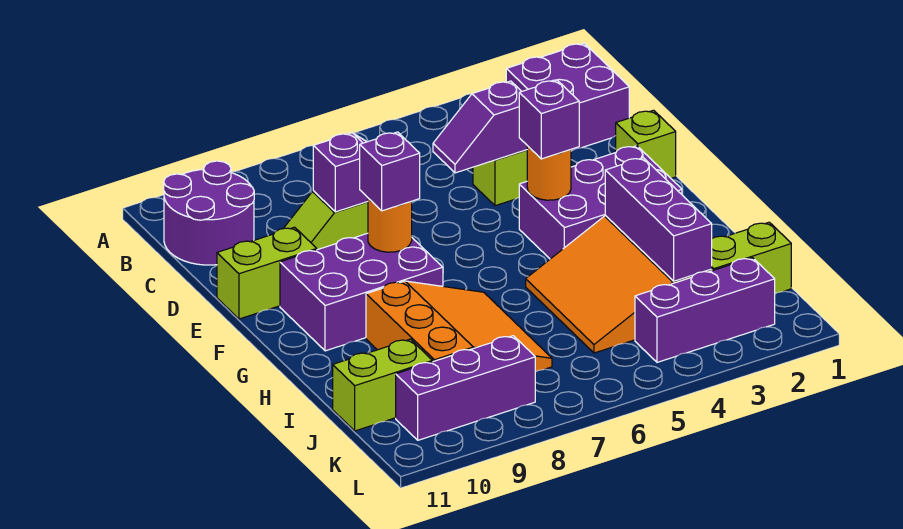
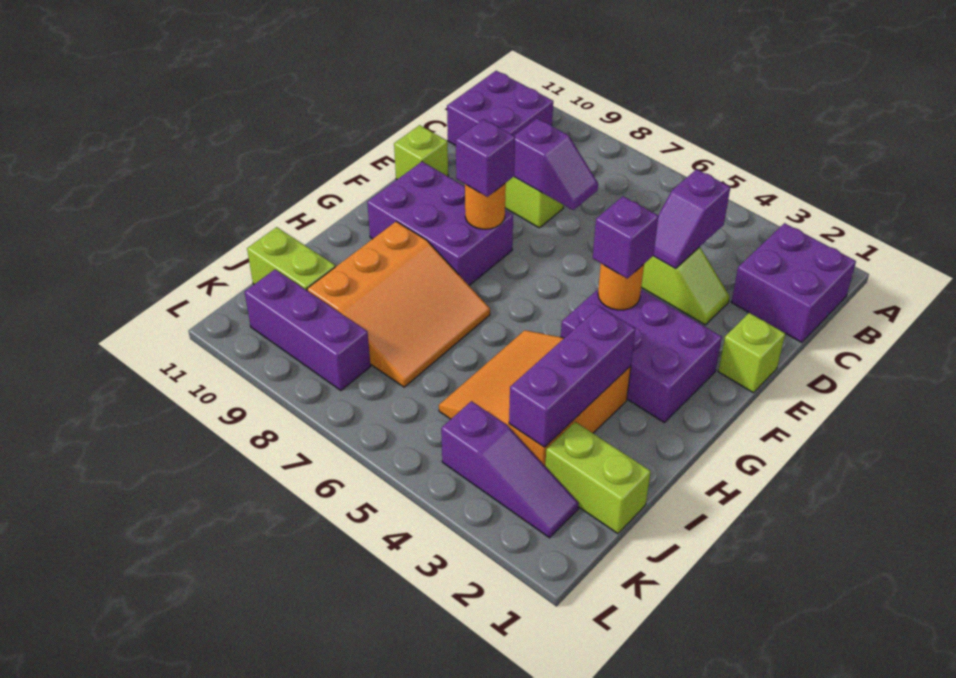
purple 2x2 round brick [164,161,254,265] -> purple 2x2 brick [447,71,553,145]
purple 1x2 slope [433,81,527,173] -> purple 1x2 slope turned to [653,169,730,269]
lime 1x2 brick [217,227,317,319] -> lime 1x1 brick [394,125,448,179]
purple 1x3 brick [635,258,775,362] -> purple 1x3 slope [441,401,579,538]

